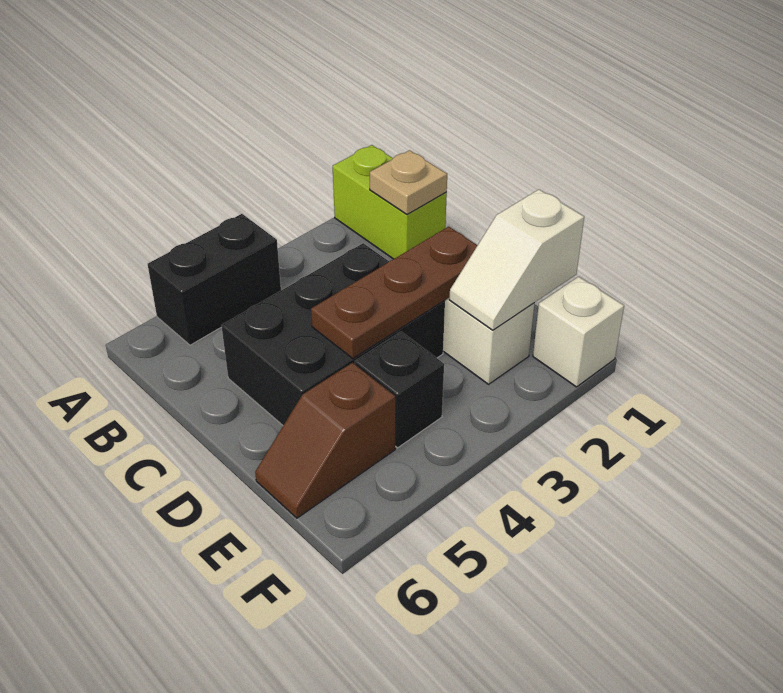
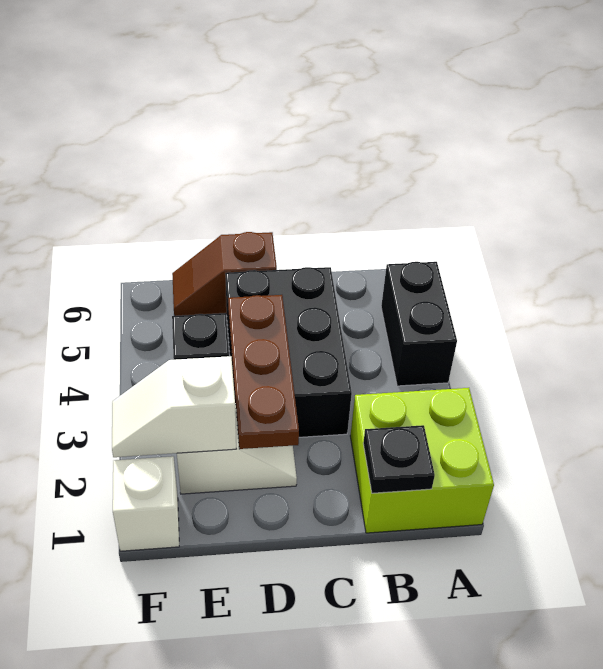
lime 1x2 brick [333,145,447,259] -> lime 2x2 brick [350,388,494,533]
tan 1x1 plate [370,150,447,214] -> black 1x1 plate [363,425,435,493]
white 1x2 slope [449,190,584,330] -> white 1x2 slope turned to [112,356,236,457]
brown 1x2 slope [255,363,395,518] -> brown 1x2 slope turned to [172,232,277,316]

